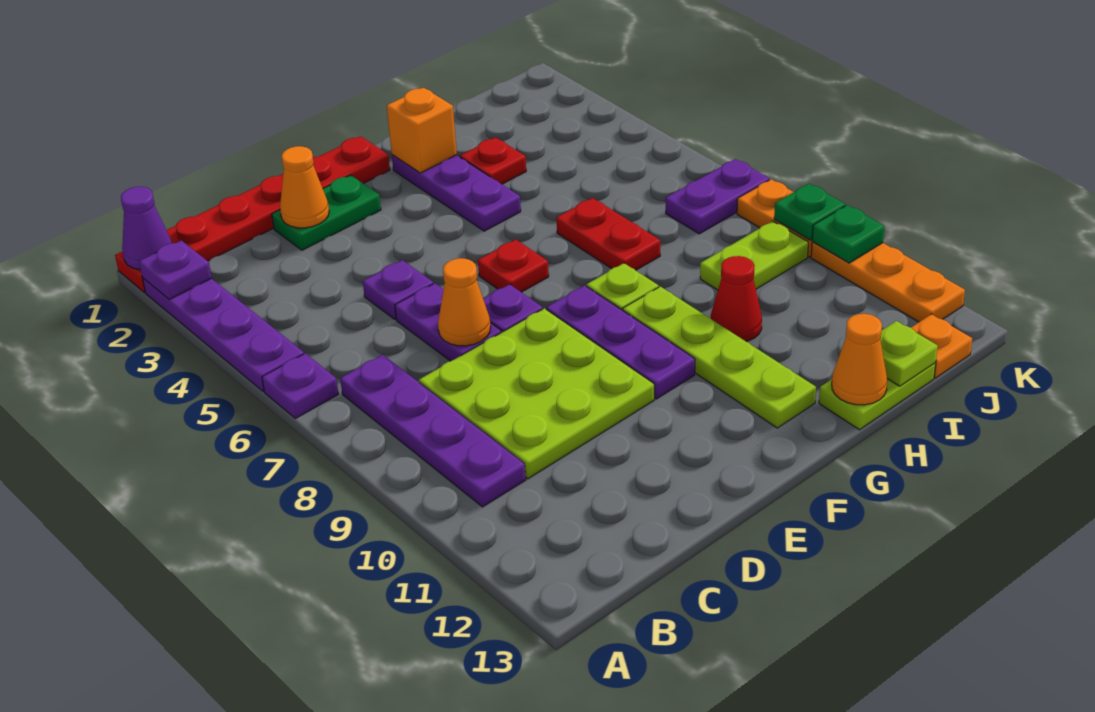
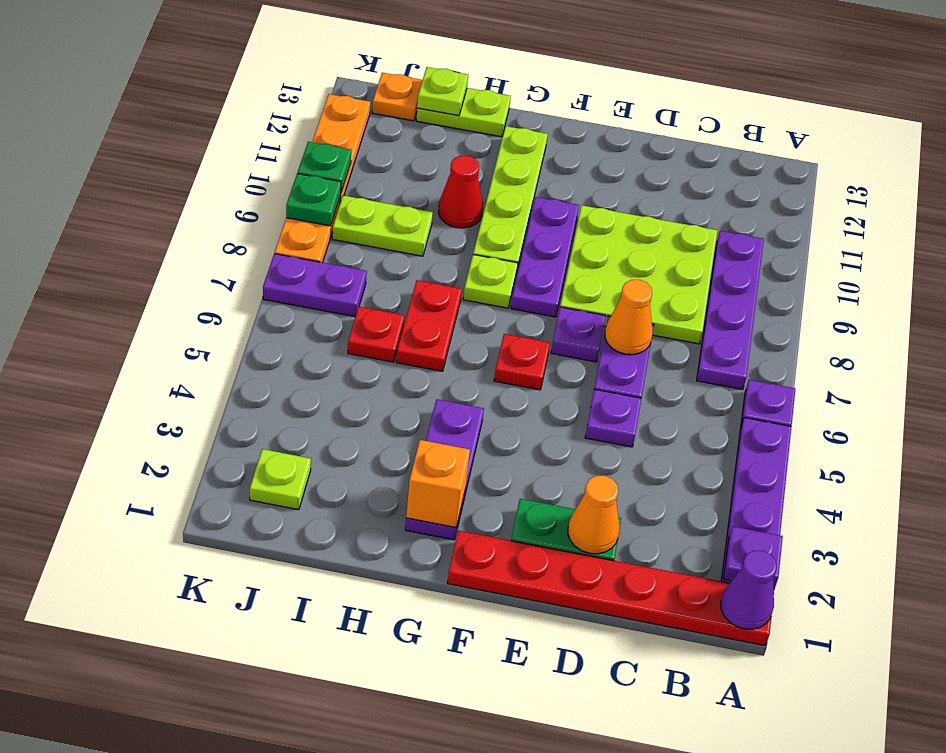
red 1x1 plate [460,137,526,184] -> red 1x1 plate moved to [348,307,404,362]
orange 1x1 cone [832,314,887,405] -> none
none -> lime 1x1 plate [250,449,311,510]

